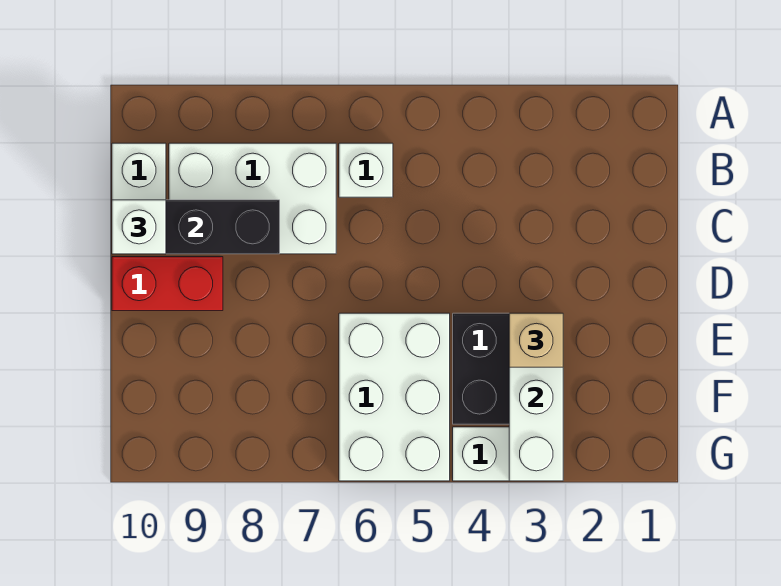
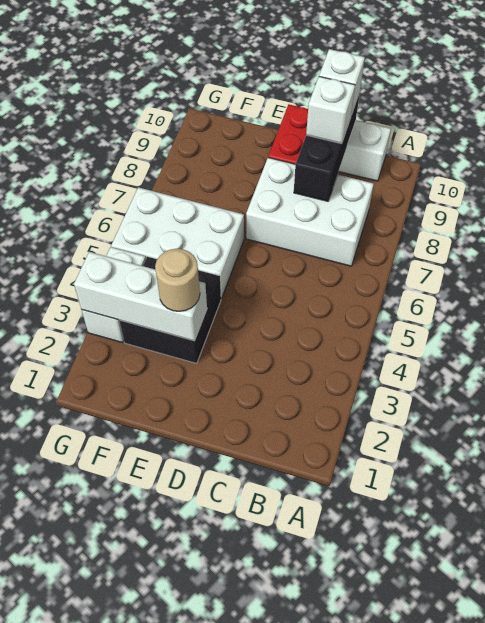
white 1x1 brick [339,143,393,197] -> white 1x1 brick moved to [306,77,355,144]
white 2x3 brick [169,143,336,254] -> white 2x3 brick turned to [246,158,374,266]
tan 1x1 brick [509,313,563,367] -> tan 1x1 round brick [155,249,200,311]

